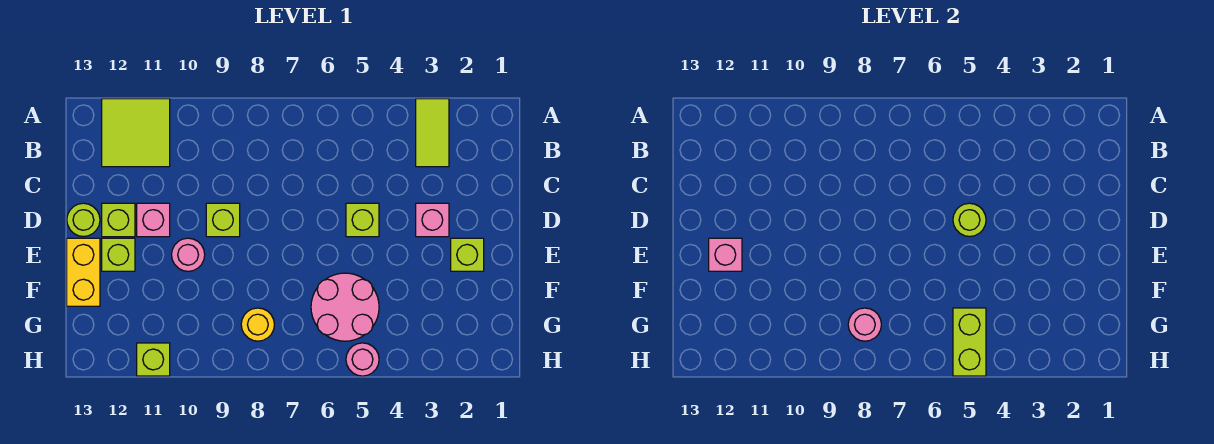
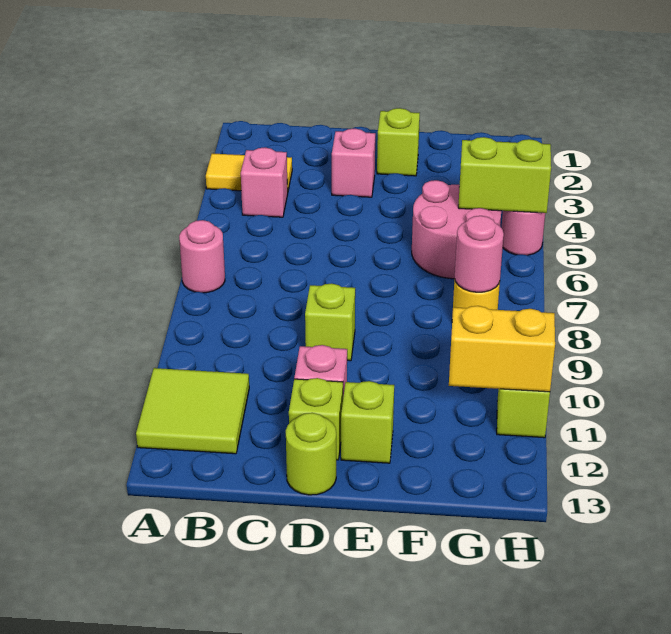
lime 1x2 tile [416,99,449,167] -> yellow 1x2 tile [206,153,292,191]
lime 1x1 brick [346,203,379,237] -> none
lime 1x1 round brick [953,203,986,237] -> none
pink 1x1 round brick [172,238,205,271] -> pink 1x1 round brick moved to [179,220,225,293]
pink 1x1 brick [709,238,742,271] -> pink 1x1 brick moved to [241,148,288,217]
yellow 1x2 brick [67,238,100,306] -> yellow 1x2 brick moved to [449,306,555,392]

